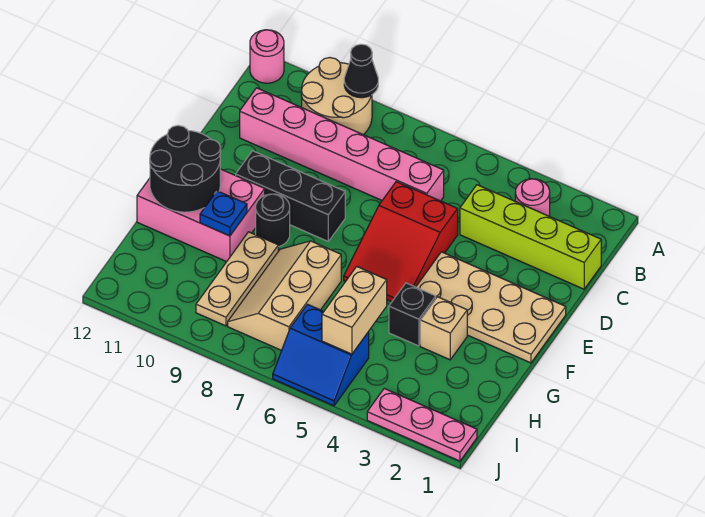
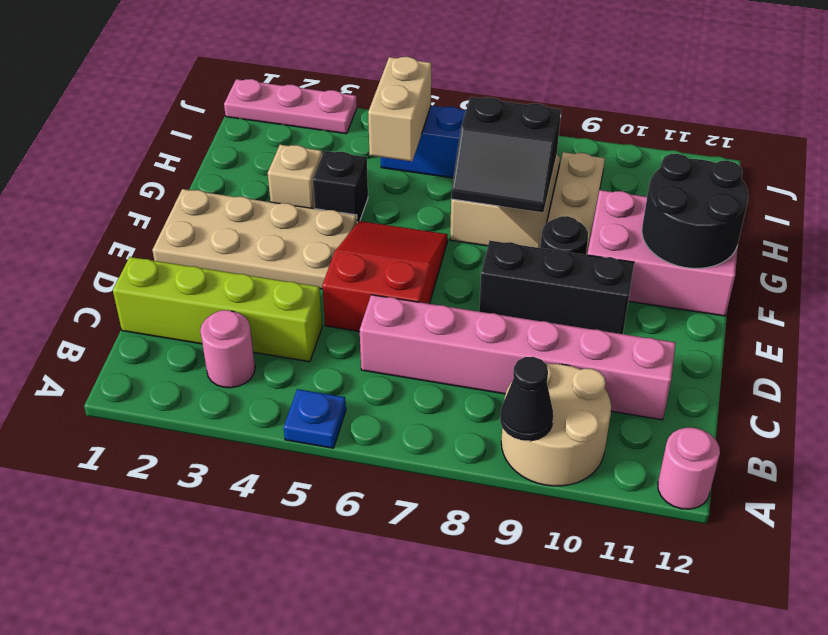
none -> black 2x2 slope [451,97,561,212]
blue 1x1 plate [200,191,247,236] -> blue 1x1 plate moved to [284,389,346,448]

